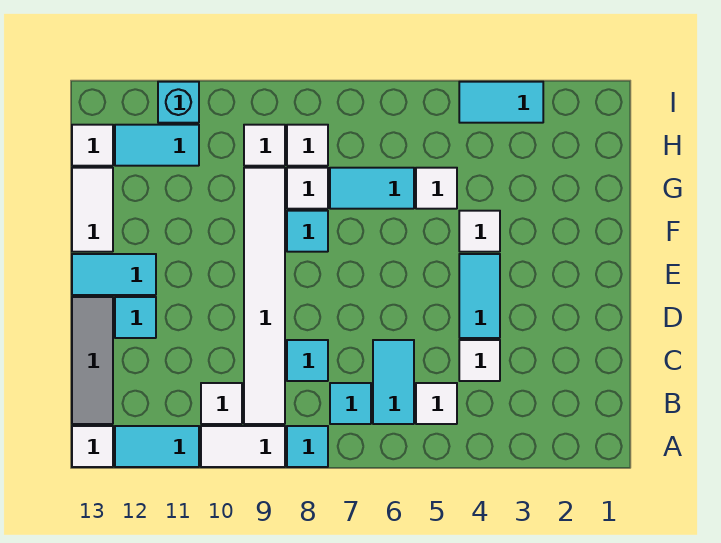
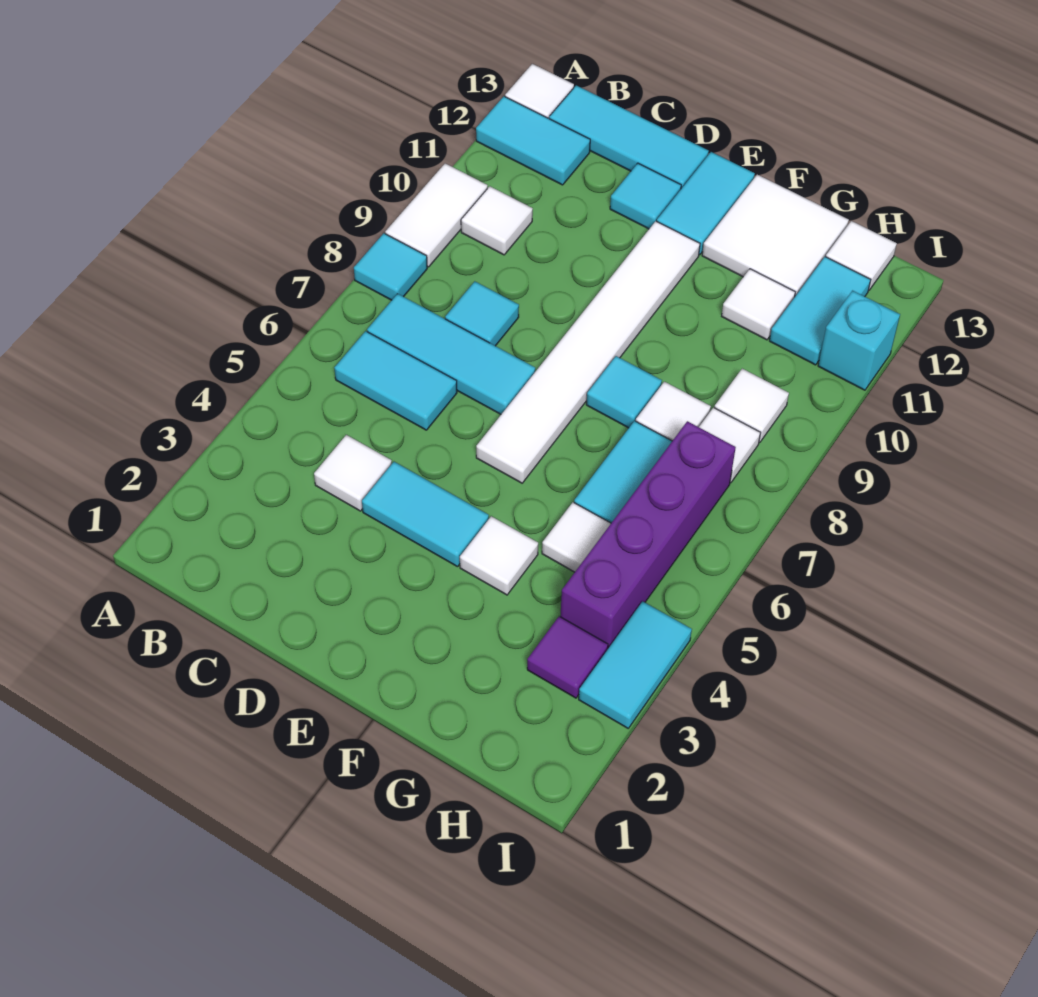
cyan 1x2 tile [115,426,199,467] -> cyan 1x2 tile turned to [476,96,590,185]
white 1x1 tile [416,383,457,424] -> white 1x1 tile moved to [722,269,795,340]
cyan 1x1 tile [330,383,371,424] -> cyan 1x3 tile [367,294,535,414]
white 1x6 tile [244,168,285,424] -> white 1x6 tile turned to [476,221,700,483]
grey 1x3 tile [72,297,113,424] -> cyan 1x3 tile [549,85,709,189]
white 1x2 tile [72,168,113,252] -> white 2x2 tile [702,175,849,296]
none -> purple 1x1 tile [527,616,608,698]
none -> purple 1x4 brick [560,421,736,648]

